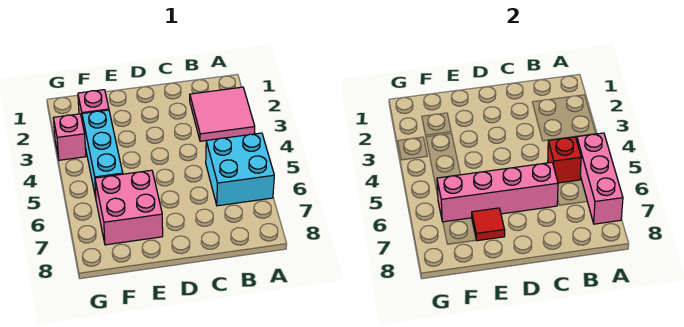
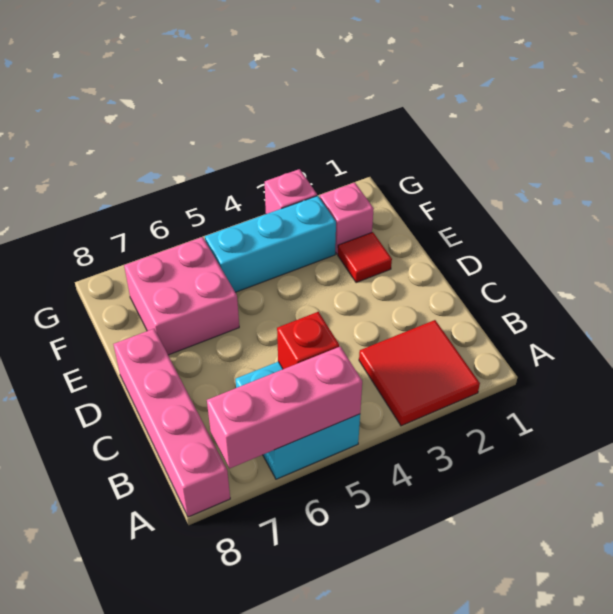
pink 2x2 tile [190,87,255,141] -> red 2x2 tile [359,320,480,426]
pink 1x4 brick [437,162,558,222] -> pink 1x4 brick moved to [113,329,230,517]
red 1x1 tile [472,208,505,241] -> red 1x1 tile moved to [338,232,392,283]

